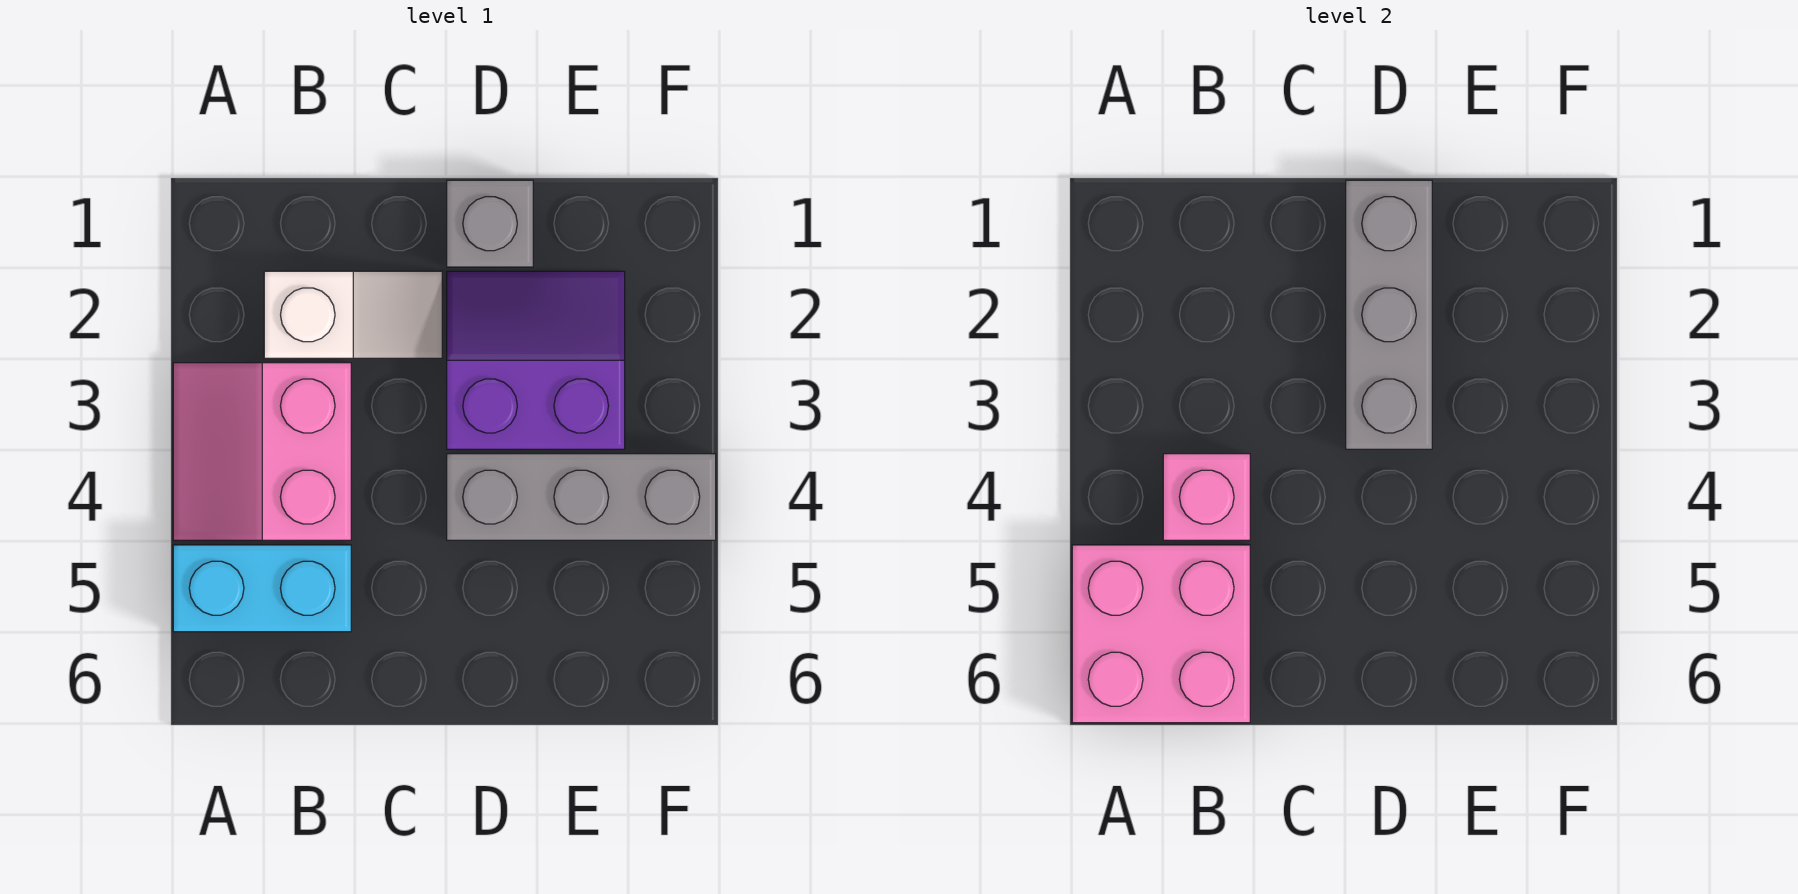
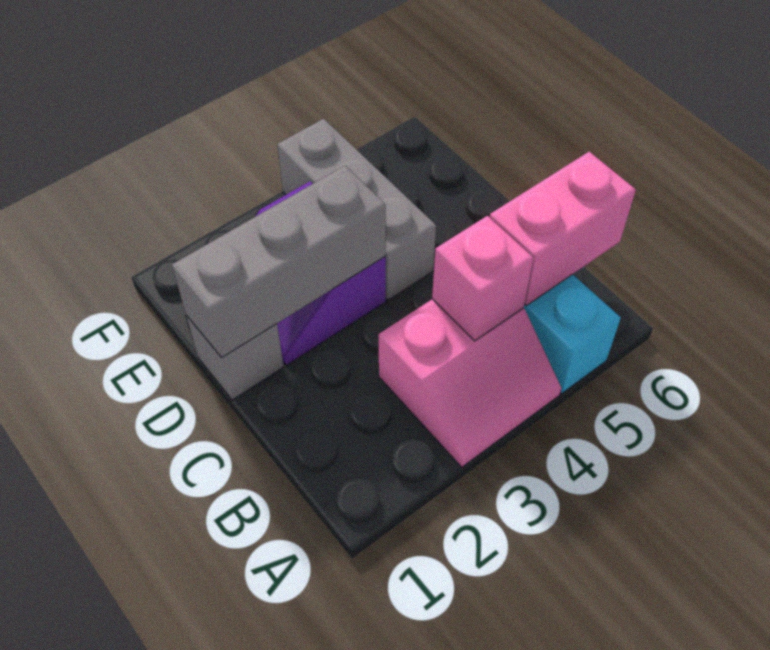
pink 2x2 brick [1072,545,1250,723] -> pink 1x2 brick [490,152,636,306]
white 1x2 slope [264,271,442,358] -> none

